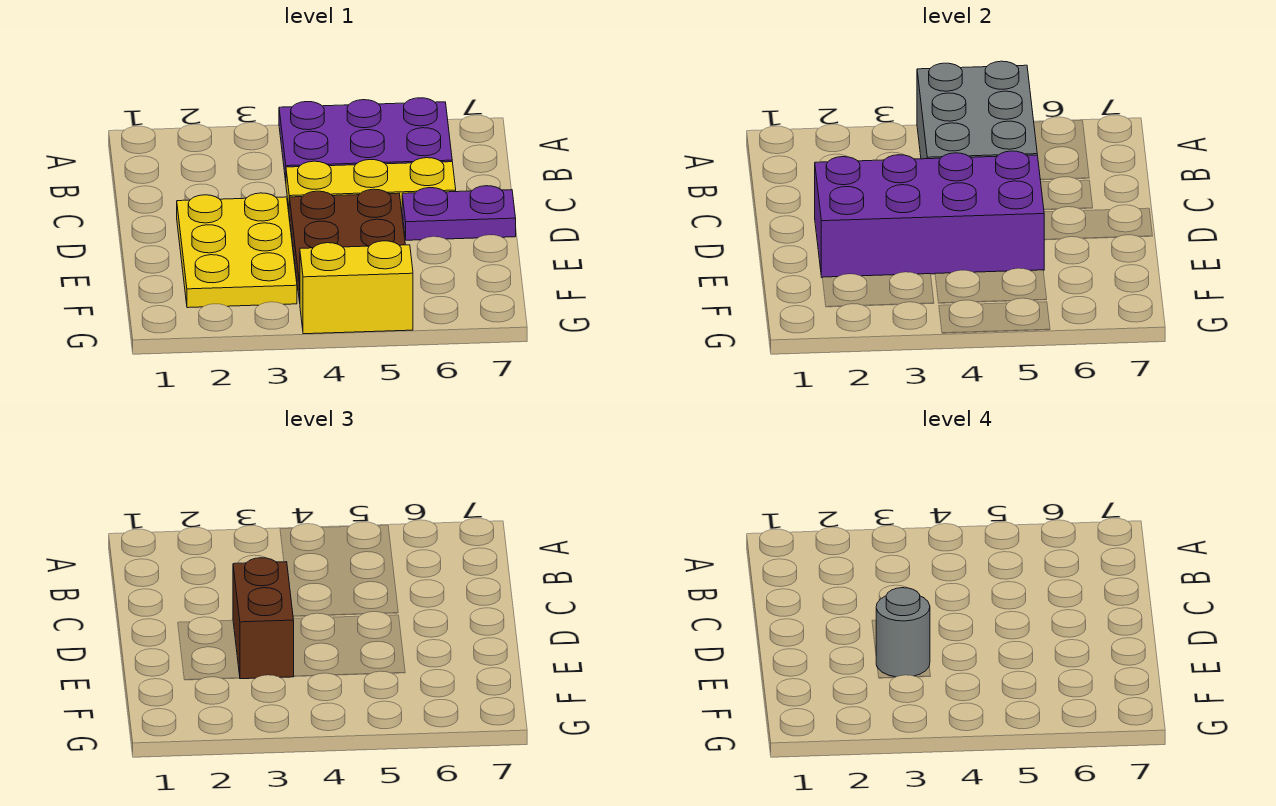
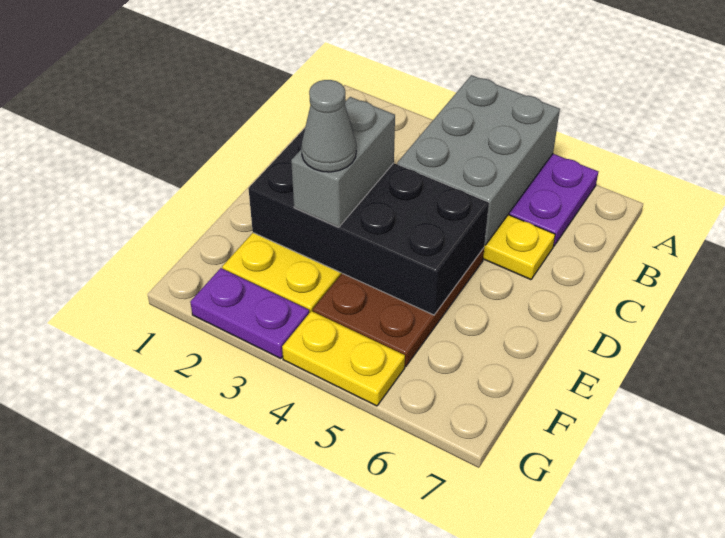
purple 2x4 brick [815,151,1044,277] -> black 2x4 brick [248,128,489,315]
brown 1x2 brick [233,558,294,679] -> grey 1x2 brick [291,97,395,227]
purple 1x2 plate [402,186,516,240] -> purple 1x2 plate moved to [190,268,309,359]
grey 1x1 round brick [876,588,930,677] -> grey 1x1 cone [301,80,356,172]
yellow 1x2 brick [300,241,413,334] -> yellow 1x2 plate [282,311,405,406]

